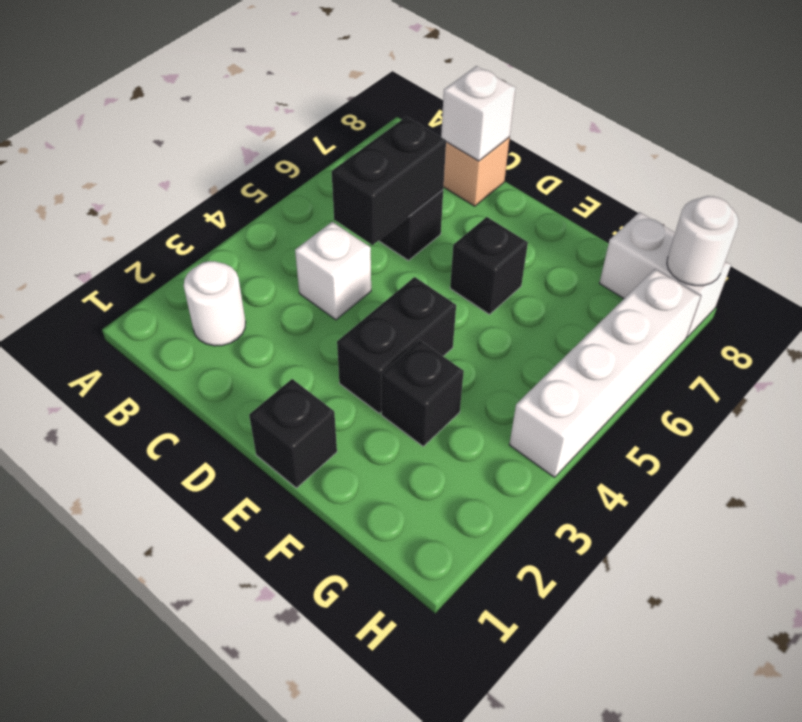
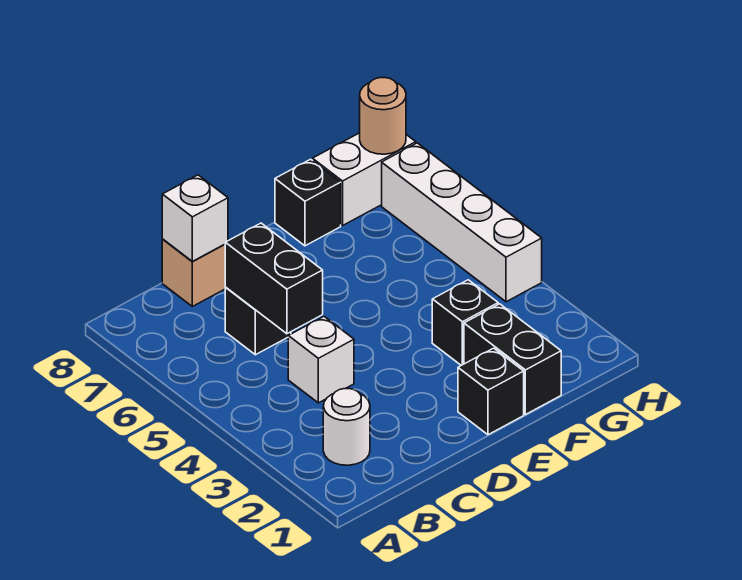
black 1x2 brick [337,277,456,413] -> black 1x2 brick moved to [464,304,561,415]
black 1x1 brick [450,217,528,314] -> black 1x1 brick moved to [275,159,341,246]
white 1x1 round brick [667,196,738,286] -> tan 1x1 round brick [360,78,406,154]

